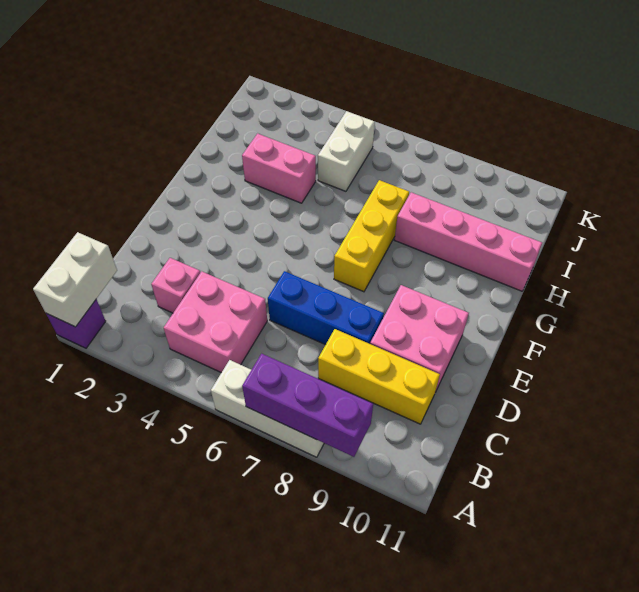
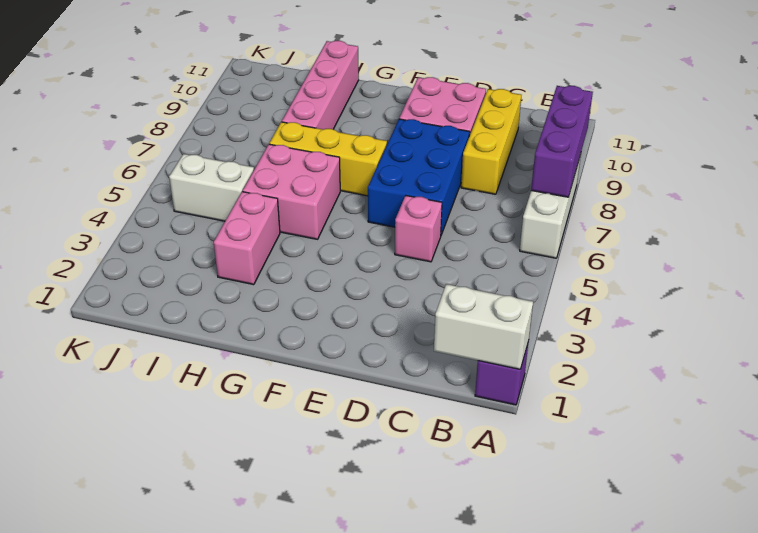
pink 2x2 brick [164,271,267,373] -> pink 2x2 brick moved to [243,144,340,239]
pink 1x1 brick [151,258,200,313] -> pink 1x1 brick moved to [395,196,442,262]
blue 1x3 brick [268,271,384,345] -> blue 2x3 brick [368,119,470,235]

